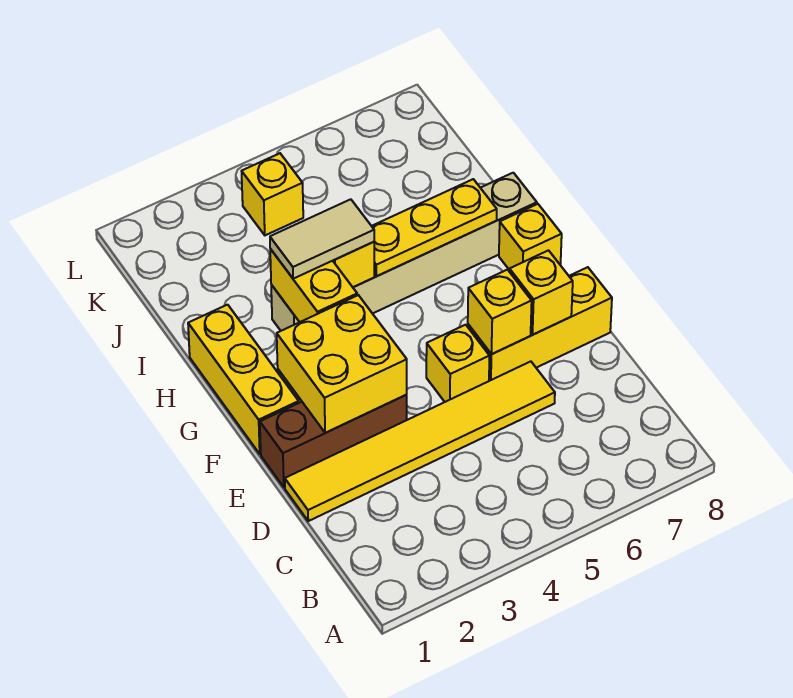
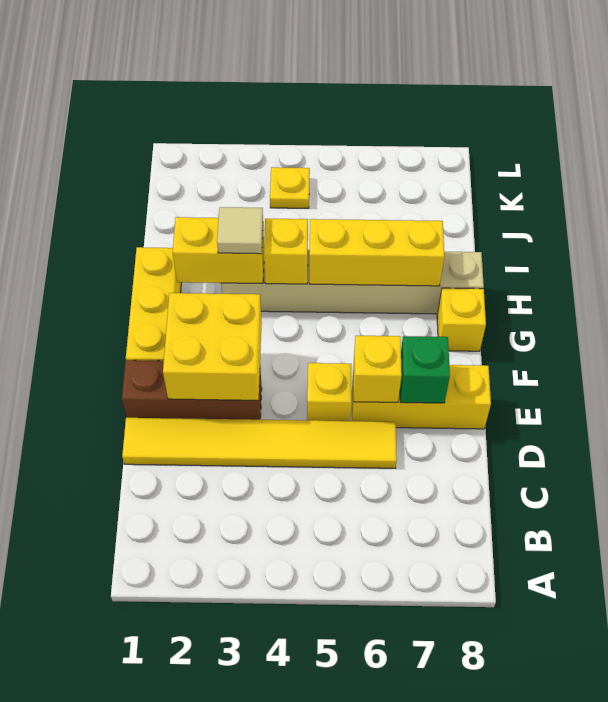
yellow 1x1 brick [509,250,573,335] -> green 1x1 brick [400,336,450,403]
yellow 1x2 brick [270,249,357,322] -> yellow 1x2 brick turned to [173,217,264,284]
tan 1x2 tile [270,199,374,279] -> tan 1x1 tile [217,207,263,254]
yellow 1x3 plate [372,179,497,276] -> yellow 1x3 brick [309,219,444,286]
yellow 1x1 brick [242,153,303,235] -> yellow 1x1 plate [270,167,310,208]

